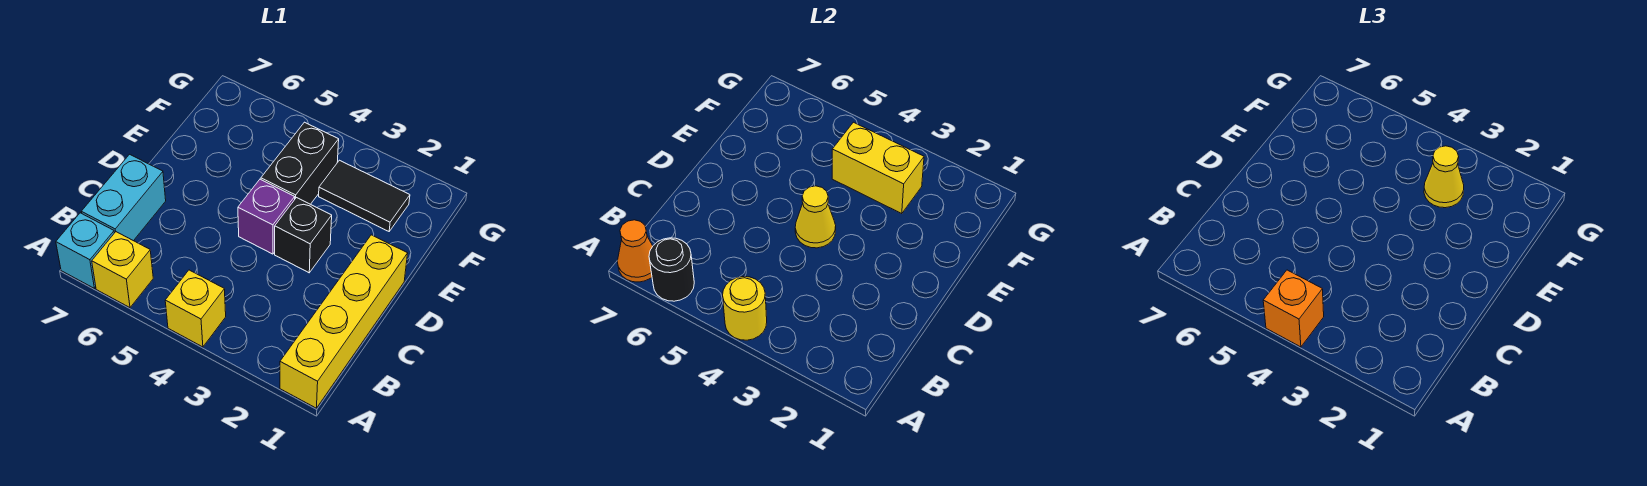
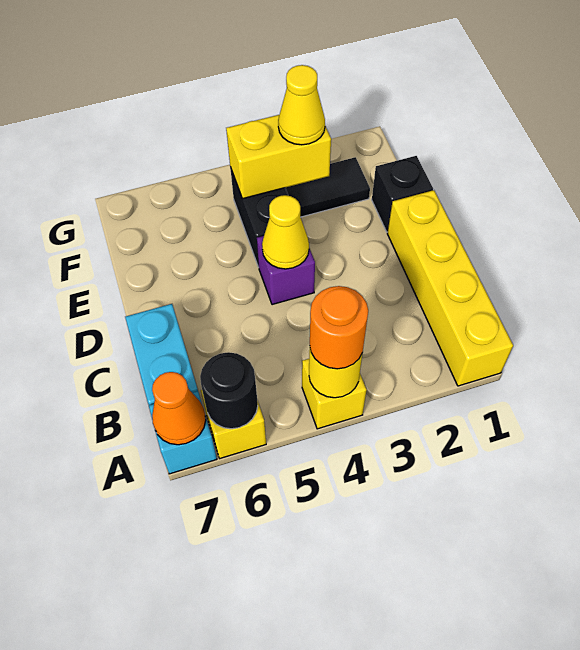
orange 1x1 brick [1263,270,1324,347] -> orange 1x1 round brick [310,286,368,369]
black 1x1 brick [275,198,332,273] -> black 1x1 brick moved to [372,156,433,232]

